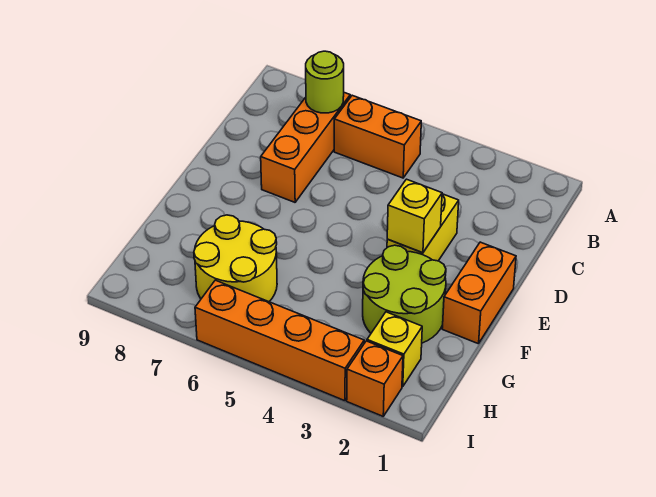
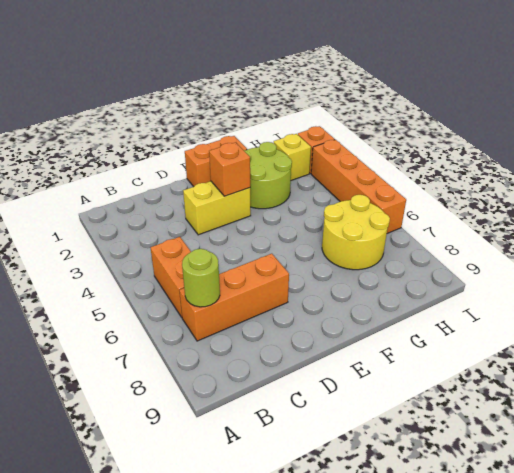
yellow 1x1 brick [387,179,442,253] -> orange 1x1 brick [209,142,250,196]

